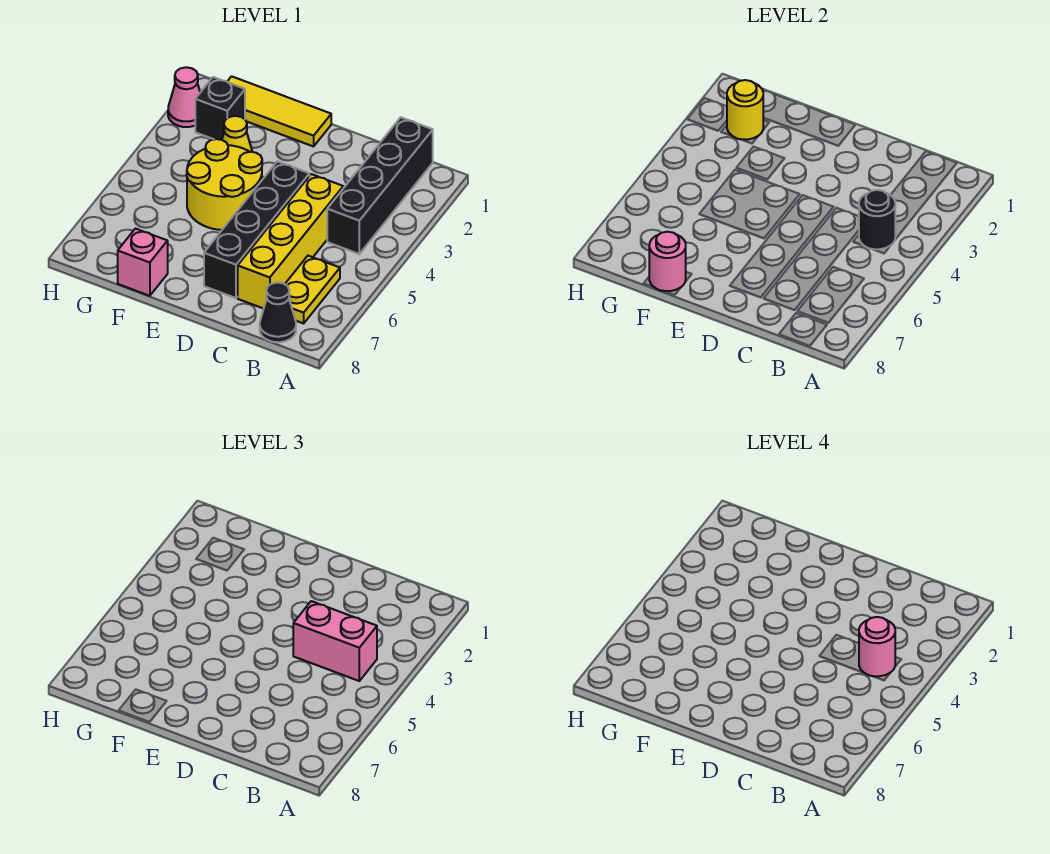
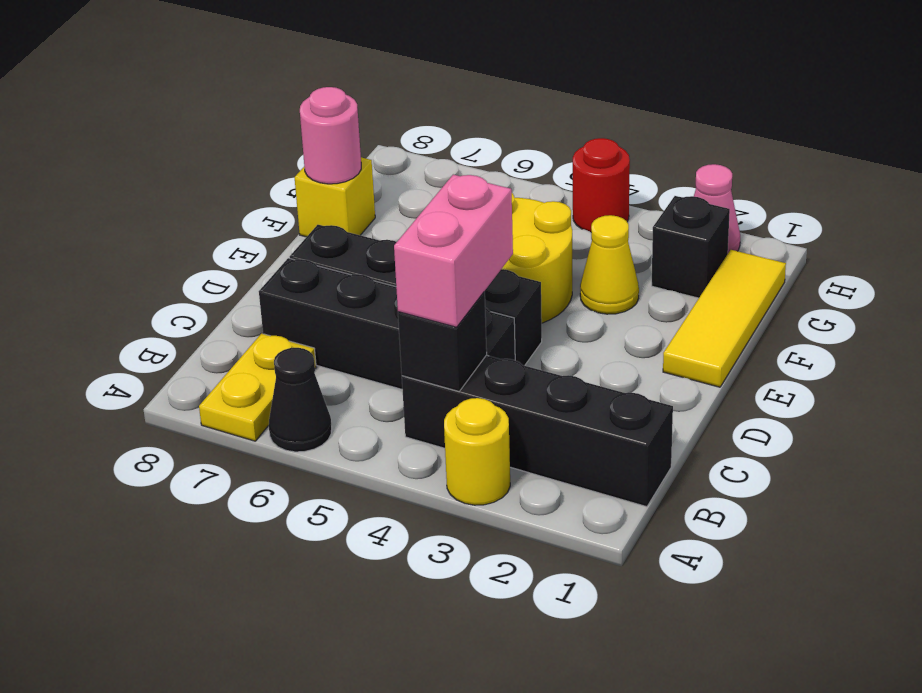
black 1x1 round brick [859,190,895,249] -> black 1x1 brick [398,292,487,391]
pink 1x1 round brick [859,617,895,676] -> none
yellow 1x2 plate [285,256,340,323] -> yellow 1x2 plate turned to [199,334,316,441]
black 1x1 cone [260,282,296,342] -> black 1x1 cone moved to [269,348,332,452]
yellow 1x4 brick [238,174,343,309] -> black 1x4 brick [259,258,515,389]
pink 1x1 brick [118,229,168,296] -> yellow 1x1 brick [295,157,375,237]
yellow 1x1 round brick [727,80,763,140] -> yellow 1x1 round brick moved to [444,398,510,505]
none -> red 1x1 round brick [573,138,630,232]

